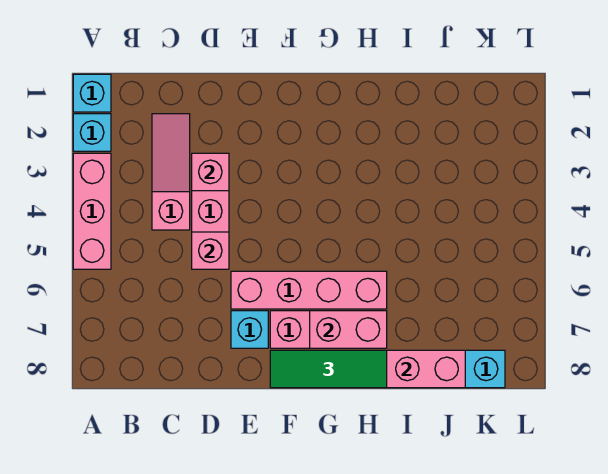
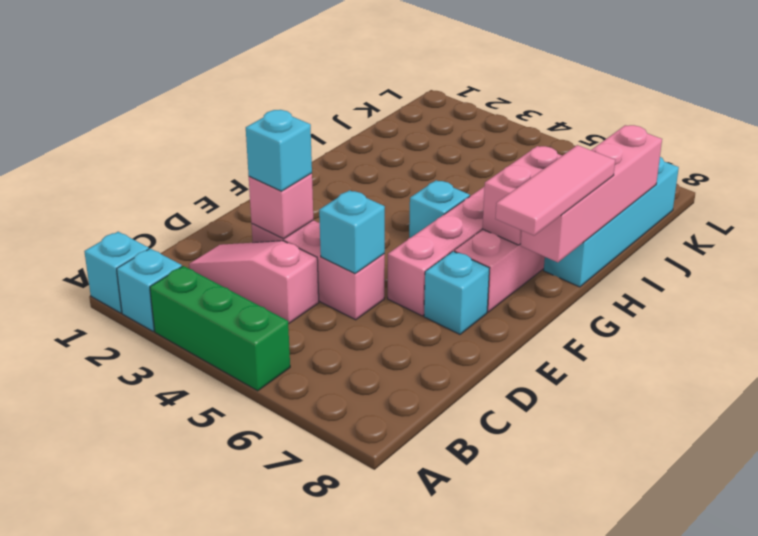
pink 1x3 brick [73,153,111,269] -> green 1x3 brick [150,266,290,391]
none -> cyan 1x1 brick [246,110,312,191]
pink 1x1 brick [192,232,229,269] -> cyan 1x1 brick [319,190,385,273]
green 1x3 tile [270,350,387,388] -> pink 1x3 tile [495,145,615,235]
none -> cyan 1x1 brick [409,180,470,238]

